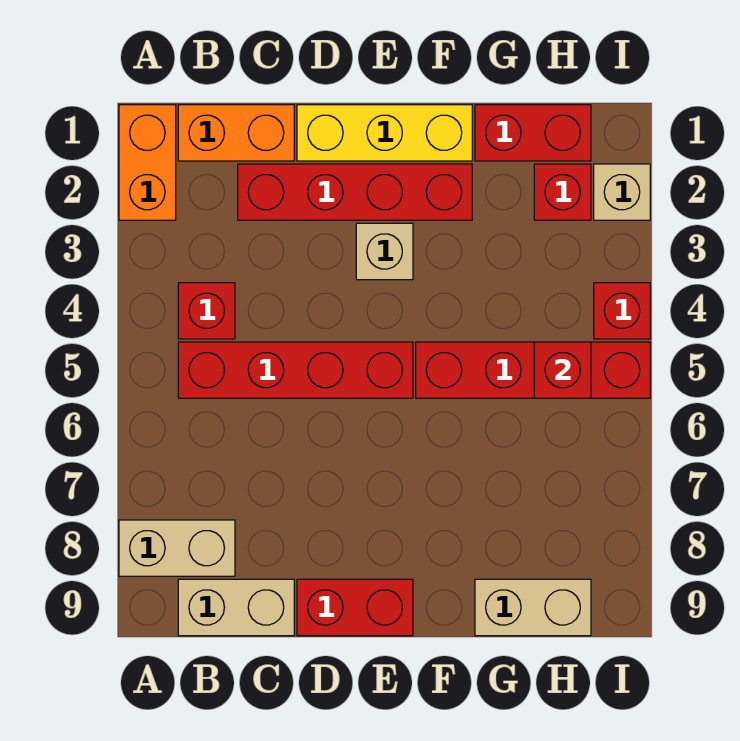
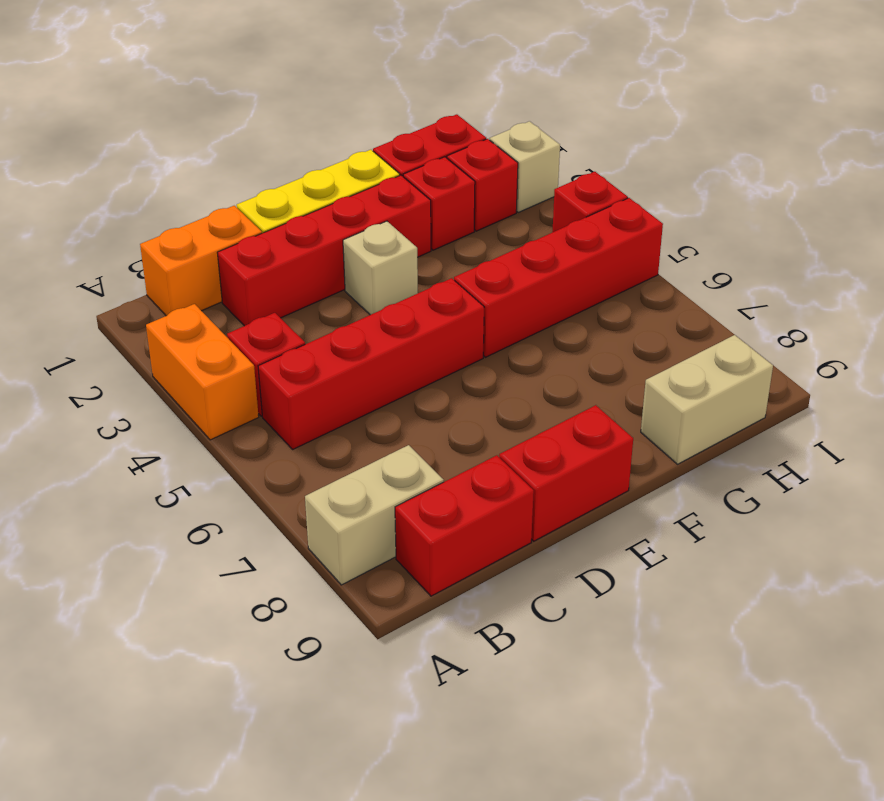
orange 1x2 brick [119,105,176,220] -> orange 1x2 brick moved to [146,304,259,440]
tan 1x2 brick [178,579,294,636] -> red 1x2 brick [395,455,534,596]
red 1x1 brick [534,342,591,398] -> red 1x1 brick moved to [403,157,475,250]

